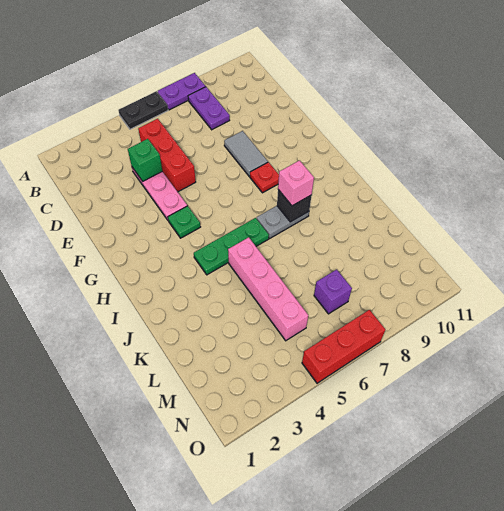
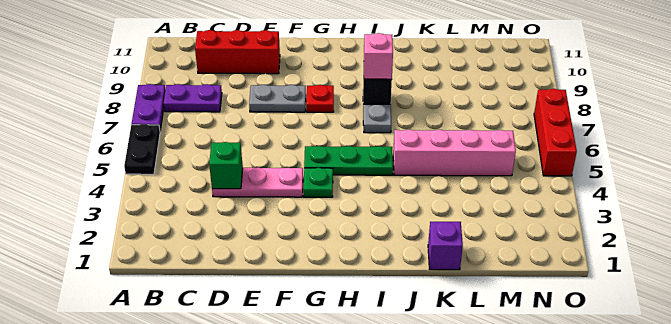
red 1x3 brick [138,119,196,192] -> red 1x3 brick moved to [195,30,280,74]
grey 1x2 tile [224,131,268,176] -> grey 1x2 plate [249,85,306,112]
green 1x3 plate [194,218,269,275] -> green 1x3 plate turned to [304,146,393,175]
purple 1x1 brick [314,269,352,314] -> purple 1x1 brick moved to [428,222,463,270]

